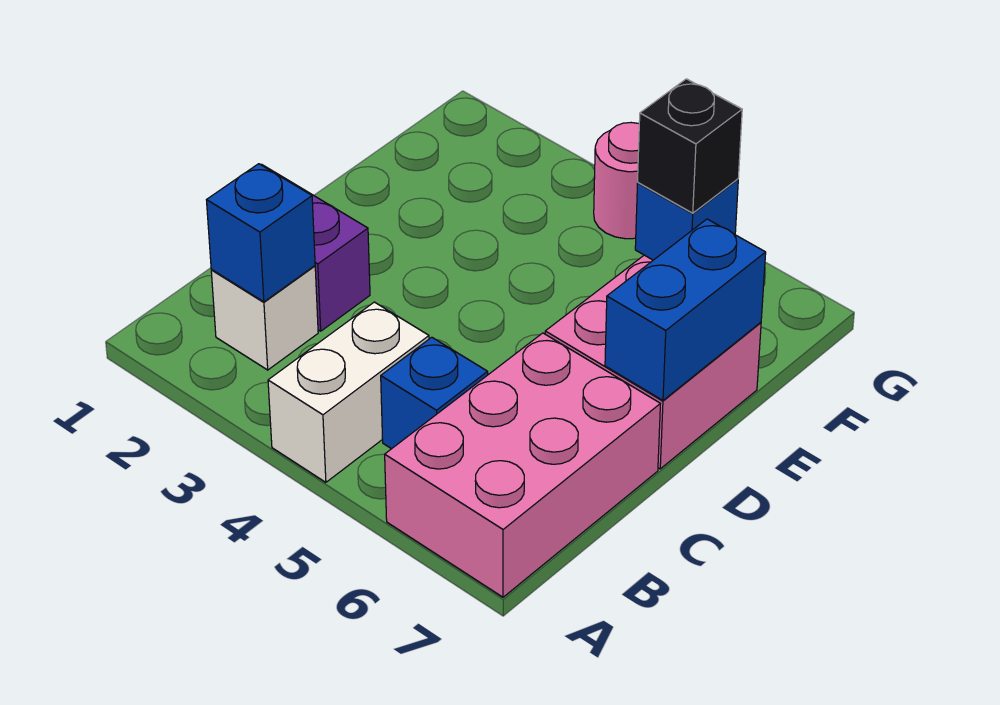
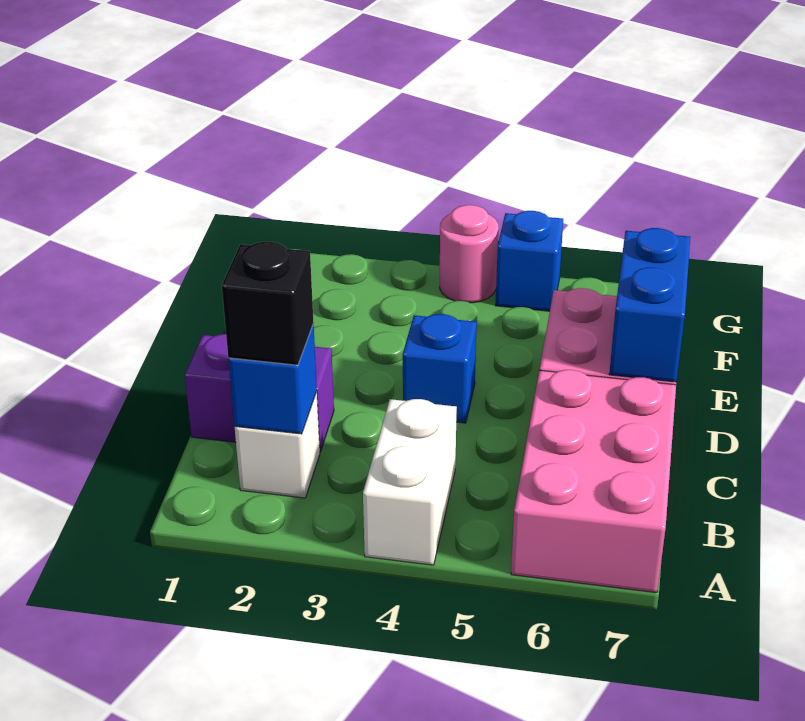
blue 1x1 brick [381,337,488,449] -> blue 1x1 brick moved to [403,314,477,423]
black 1x1 brick [638,79,742,213] -> black 1x1 brick moved to [222,242,313,365]

